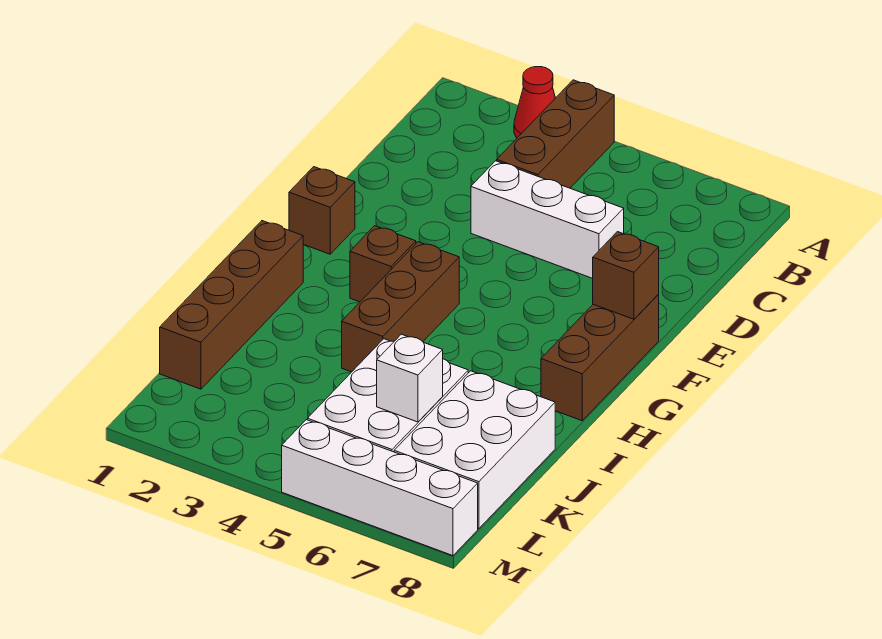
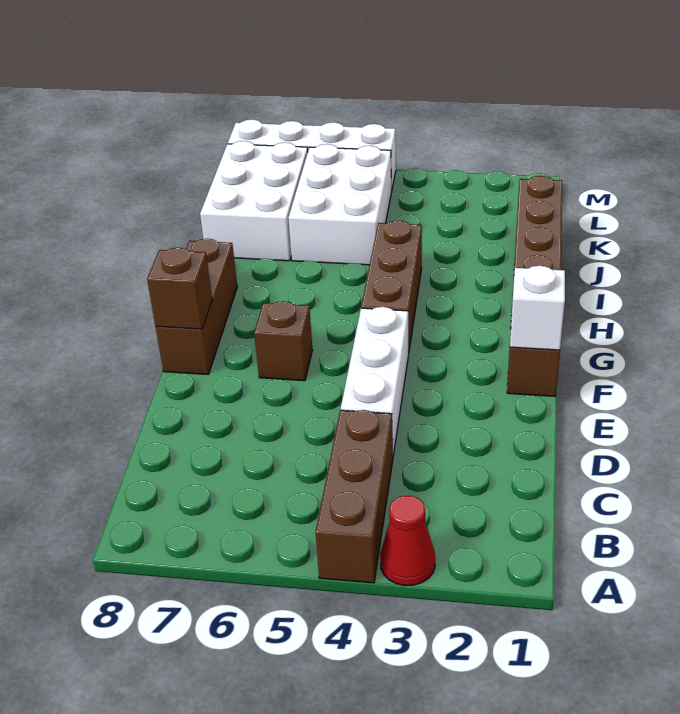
white 1x3 brick [471,161,624,278] -> white 1x3 brick turned to [341,307,408,456]
brown 1x1 brick [350,226,416,302] -> brown 1x1 brick moved to [254,301,312,381]
white 1x1 brick [377,334,443,422] -> white 1x1 brick moved to [510,266,565,350]

